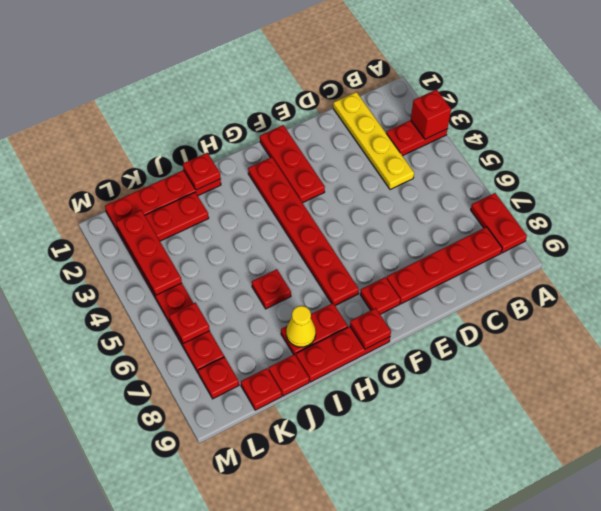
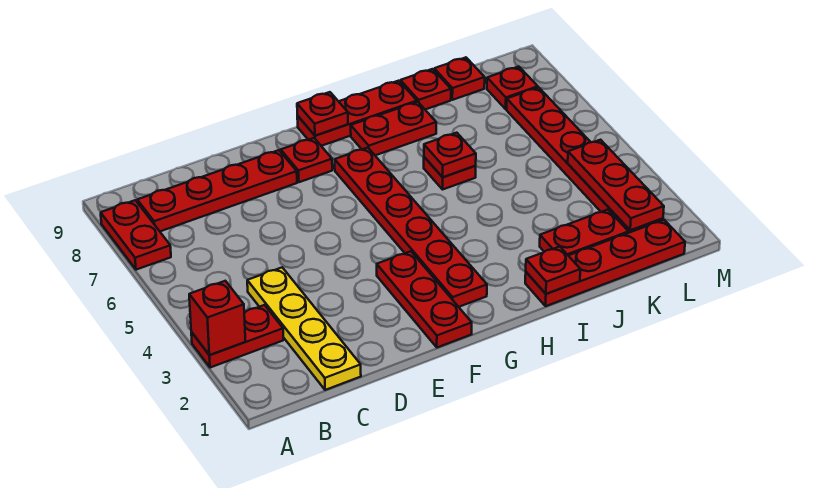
yellow 1x1 cone [286,306,316,347] -> none
red 1x1 plate [169,303,210,343] -> red 1x1 plate moved to [424,133,476,177]

